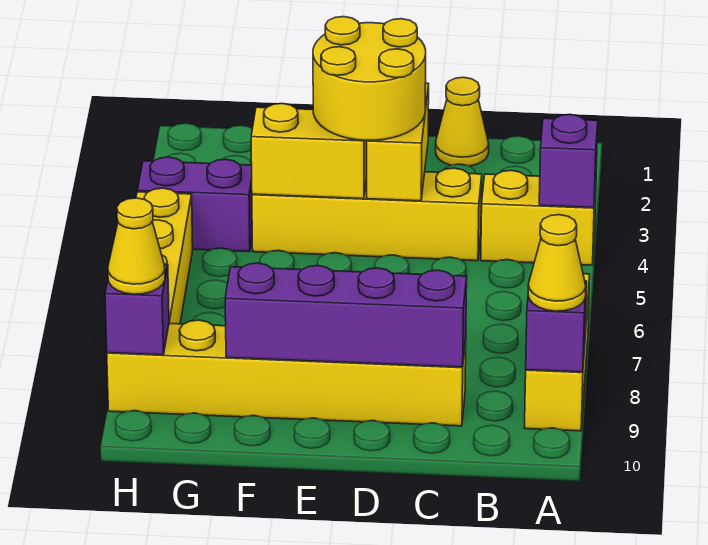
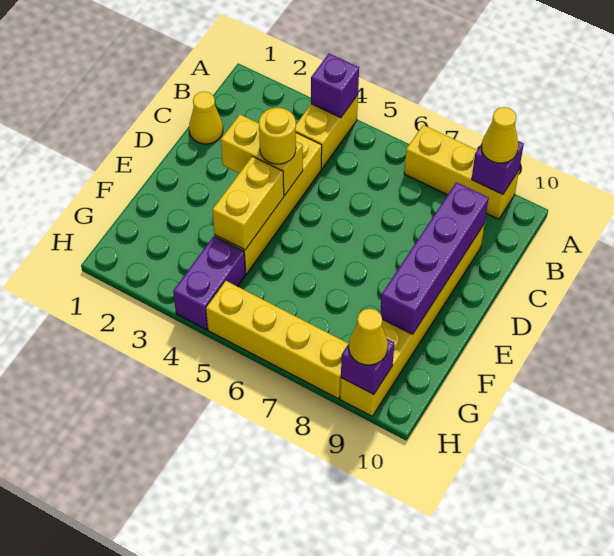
yellow 2x2 round brick [313,17,426,140] -> yellow 1x1 round brick [259,108,296,164]

